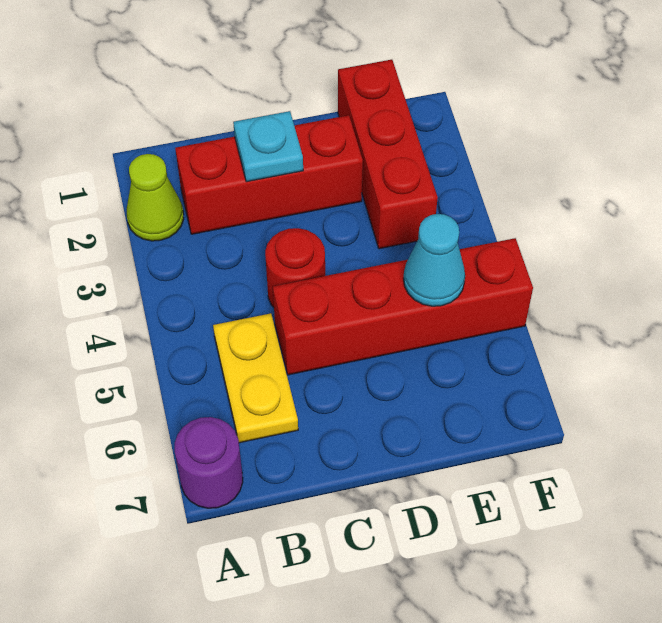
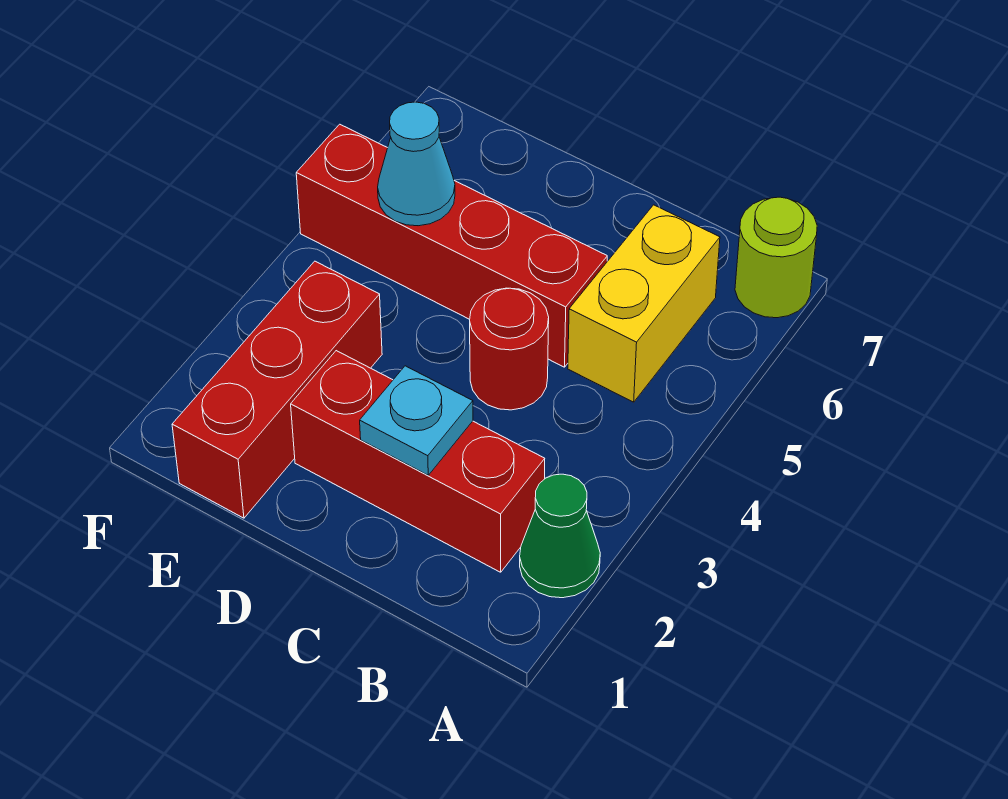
lime 1x1 cone [127,154,184,241] -> green 1x1 cone [520,474,600,598]
purple 1x1 round brick [175,417,243,508] -> lime 1x1 round brick [735,197,817,318]
yellow 1x2 plate [213,313,298,443] -> yellow 1x2 brick [568,205,720,402]

